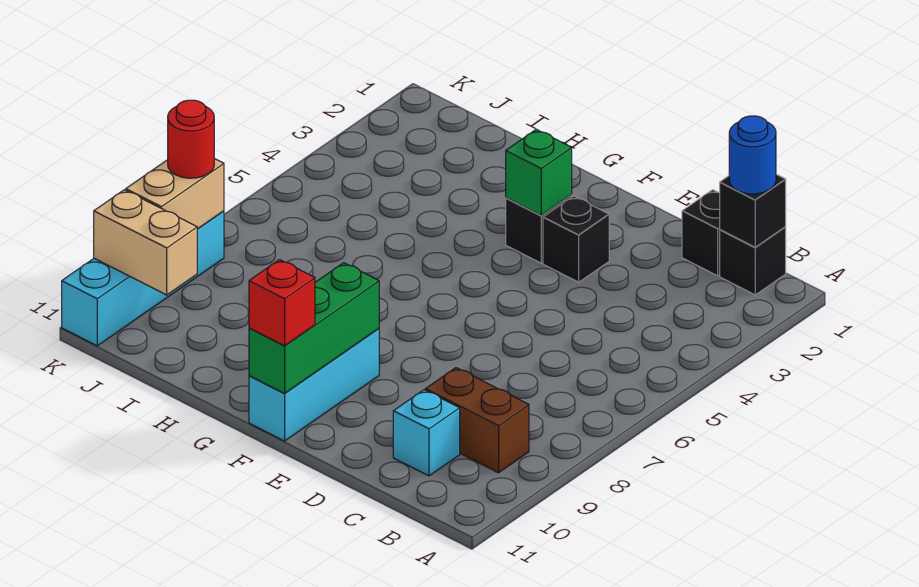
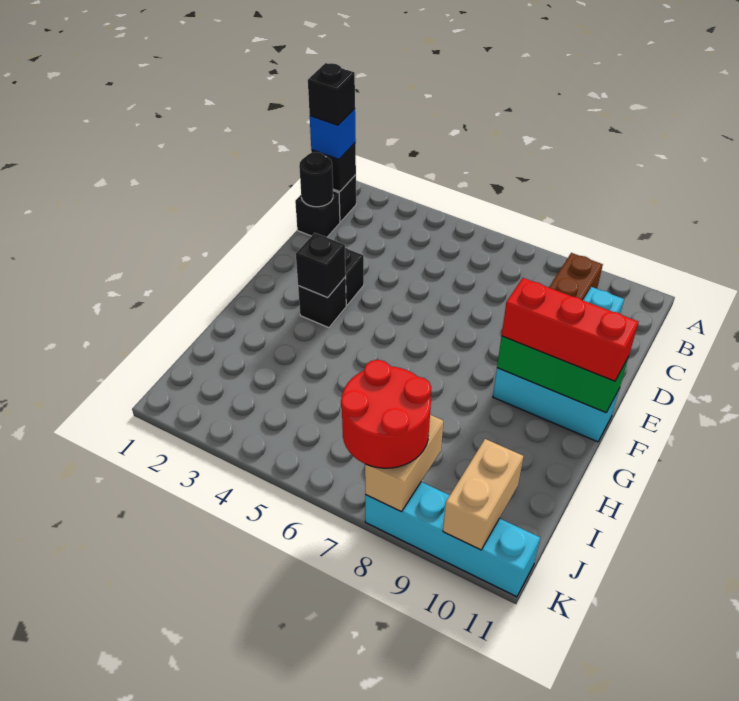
blue 1x1 round brick [729,116,776,194] -> blue 1x1 brick [310,109,356,159]
none -> black 1x1 brick [308,63,355,125]
none -> black 1x1 round brick [299,152,333,207]
green 1x1 brick [506,129,572,215] -> black 1x1 brick [296,233,346,298]
red 1x1 brick [249,260,315,346] -> red 1x3 brick [502,278,638,381]
tan 1x2 brick [126,159,224,229] -> tan 1x2 brick turned to [365,415,443,512]
red 1x1 round brick [168,100,214,178] -> red 2x2 round brick [341,360,431,468]

